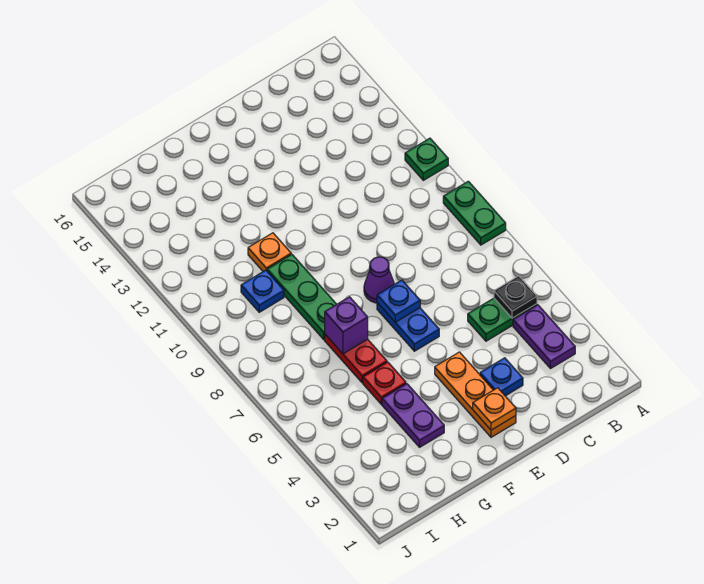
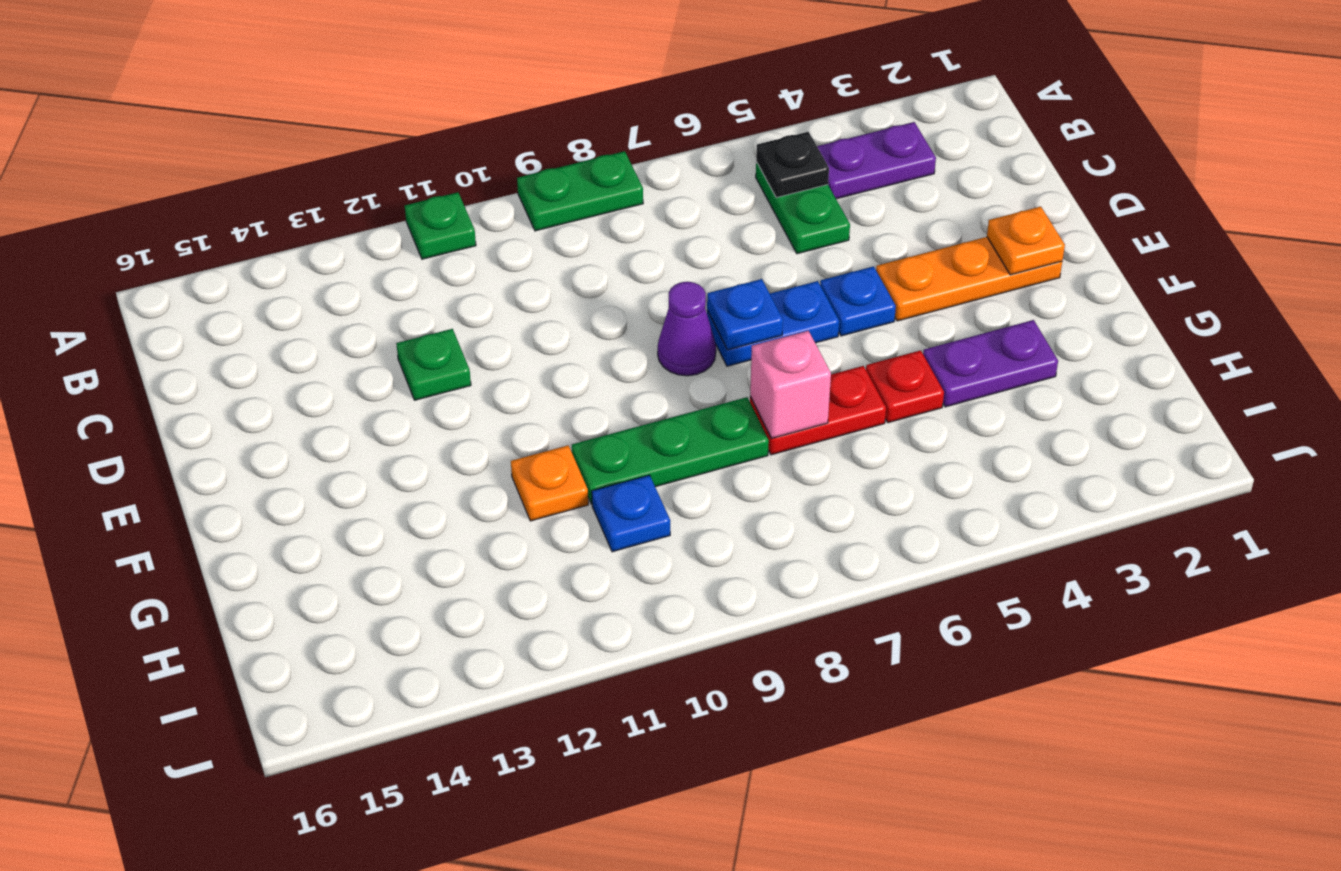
blue 1x1 plate [480,358,523,396] -> blue 1x1 plate moved to [820,266,896,336]
none -> green 1x1 plate [396,329,471,400]
purple 1x1 brick [325,297,368,354] -> pink 1x1 brick [750,331,831,438]

